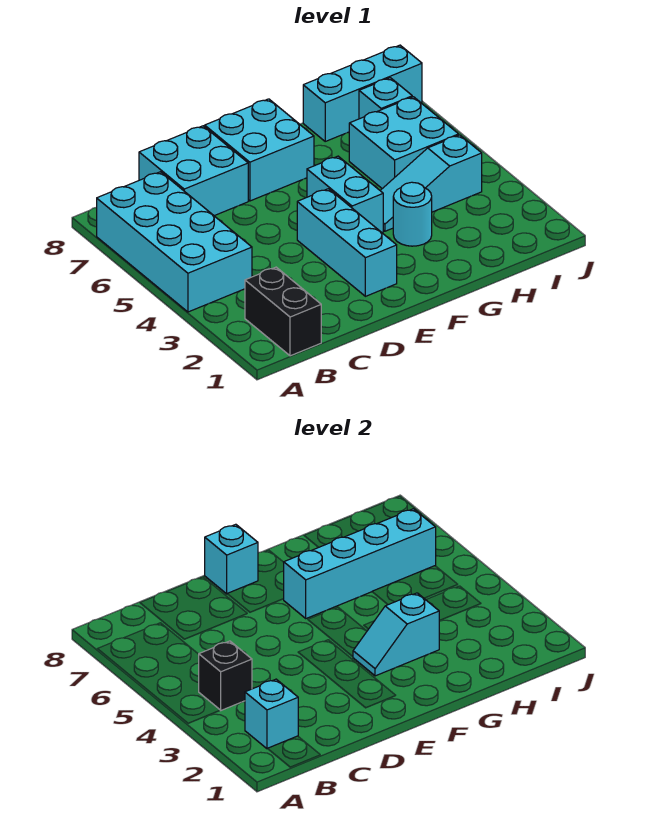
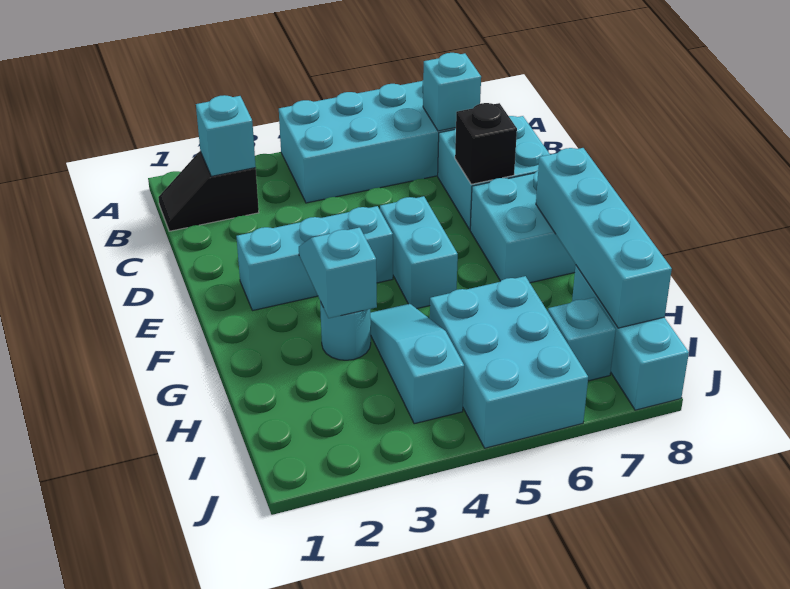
black 1x2 brick [245,267,321,356] -> black 1x2 slope [158,151,259,231]
black 1x1 brick [199,641,252,710] -> black 1x1 brick moved to [455,103,517,184]
cyan 1x1 brick [205,524,258,594] -> cyan 1x1 brick moved to [423,53,481,131]
cyan 1x2 brick [307,156,383,232] -> cyan 1x2 brick turned to [380,196,458,309]
cyan 1x4 brick [284,509,436,618] -> cyan 1x4 brick moved to [536,148,672,328]
cyan 2x2 brick [349,97,459,189] -> cyan 2x3 brick [430,276,588,448]

